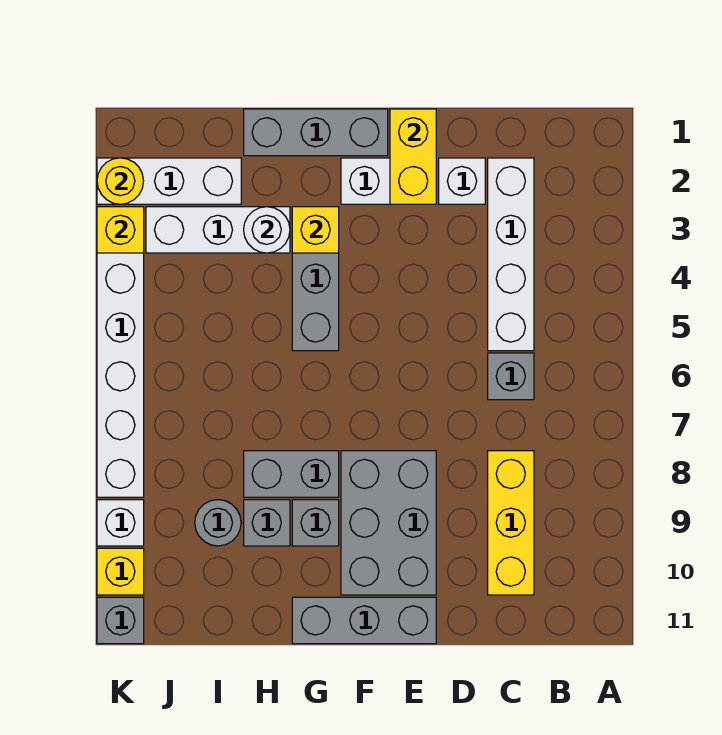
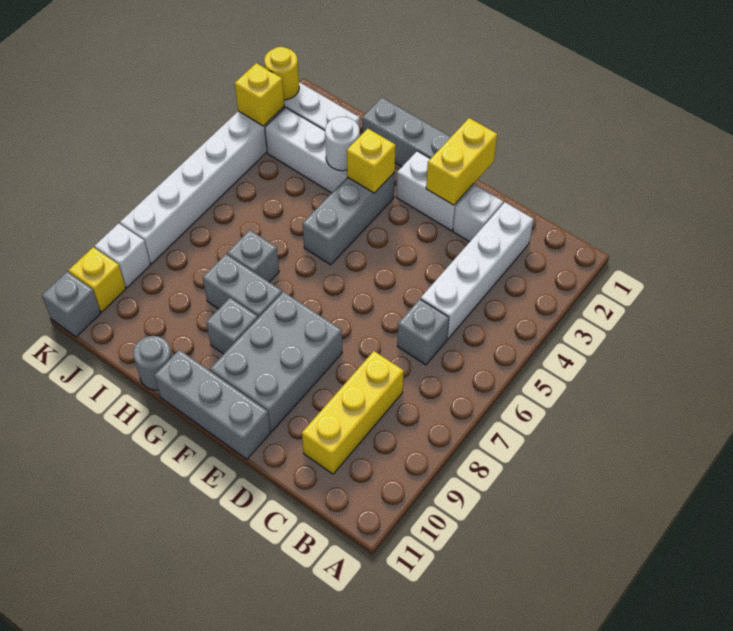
grey 1x1 brick [244,500,290,546] -> grey 1x1 brick moved to [227,230,279,282]
grey 1x1 round brick [195,500,241,546] -> grey 1x1 round brick moved to [133,336,172,390]

